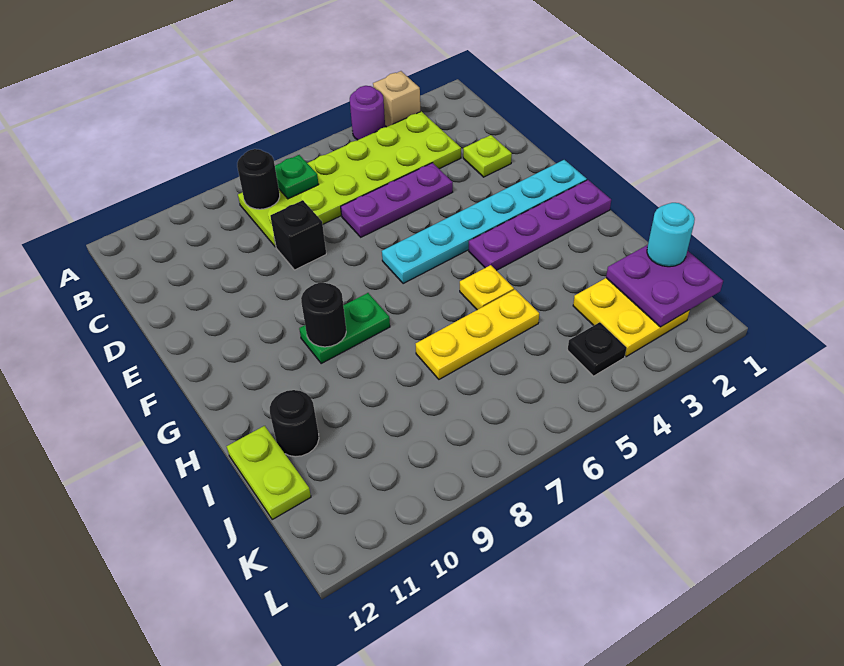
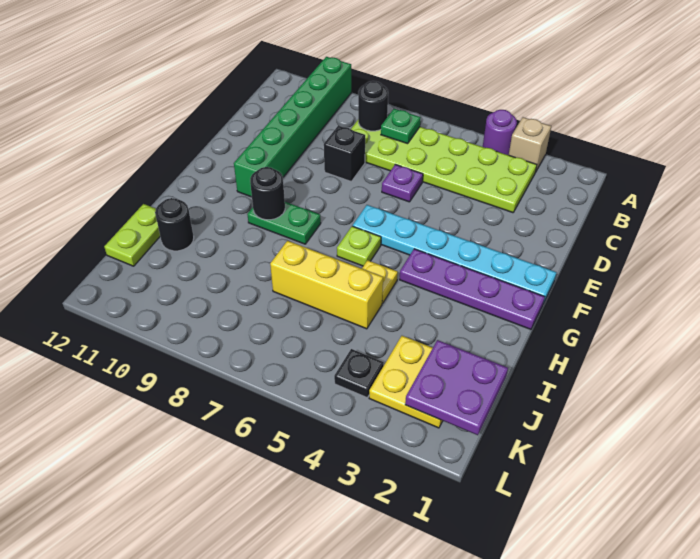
none -> green 1x6 brick [234,57,351,197]
lime 1x1 plate [463,135,512,177] -> lime 1x1 plate moved to [337,226,381,266]
purple 1x3 plate [341,163,453,237] -> purple 1x1 plate [382,164,423,202]
yellow 1x3 plate [416,290,539,379] -> yellow 1x3 brick [270,241,383,329]
cyan 1x1 round brick [647,203,695,267] -> none

